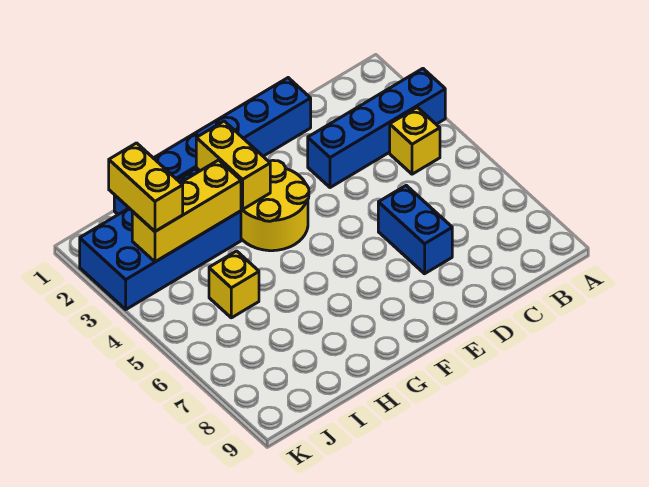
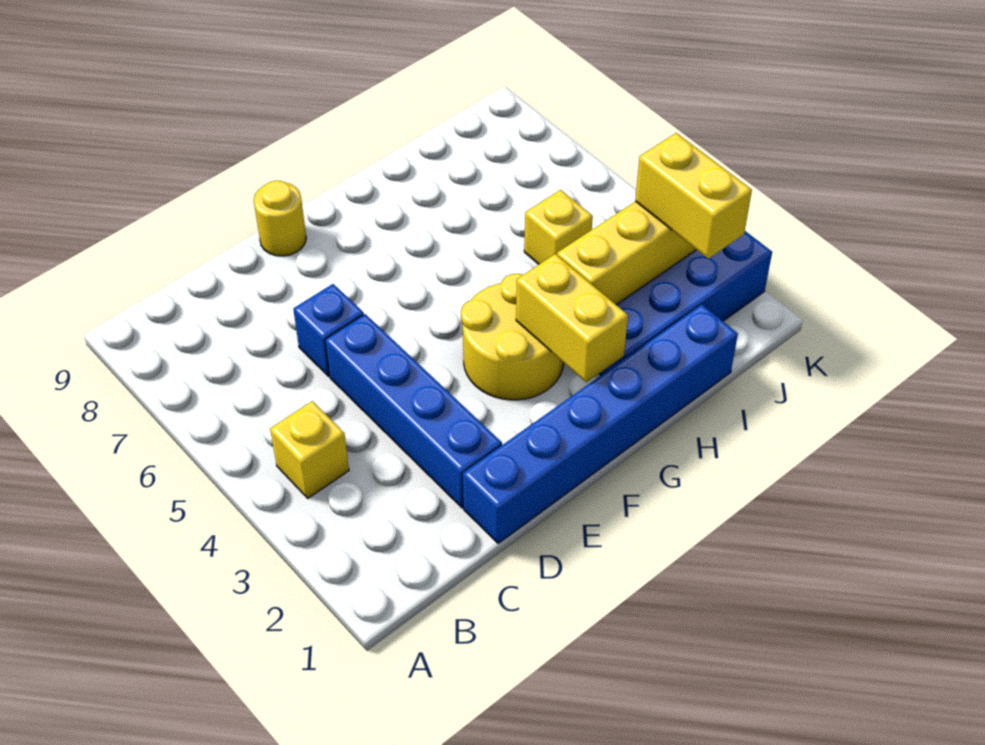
blue 1x4 brick [308,69,445,188] -> blue 1x4 brick turned to [325,314,502,508]
blue 1x2 brick [378,185,452,274] -> blue 1x1 brick [293,284,364,376]
none -> yellow 1x1 round brick [254,181,306,256]

